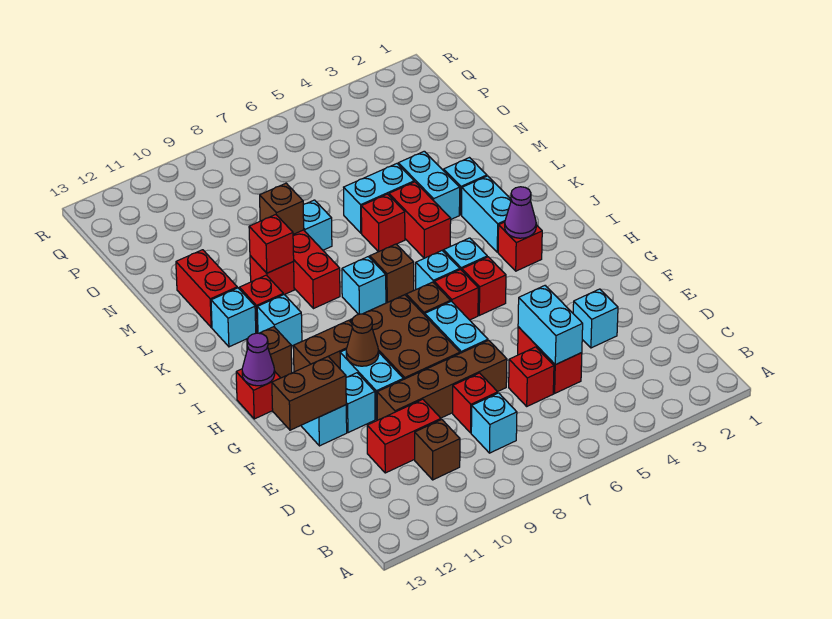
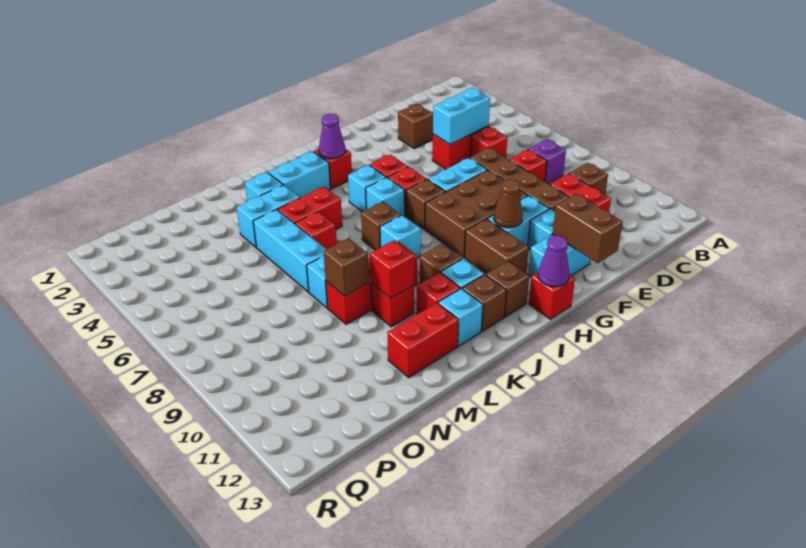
cyan 1x1 brick [471,393,517,453] -> purple 1x1 brick [529,139,566,184]
cyan 1x1 brick [573,289,618,348] -> brown 1x1 brick [398,104,433,149]
none -> brown 1x1 brick [420,244,462,283]
none -> brown 1x1 brick [462,275,506,331]
cyan 1x2 brick [344,164,414,233] -> cyan 1x3 brick [253,210,326,292]

